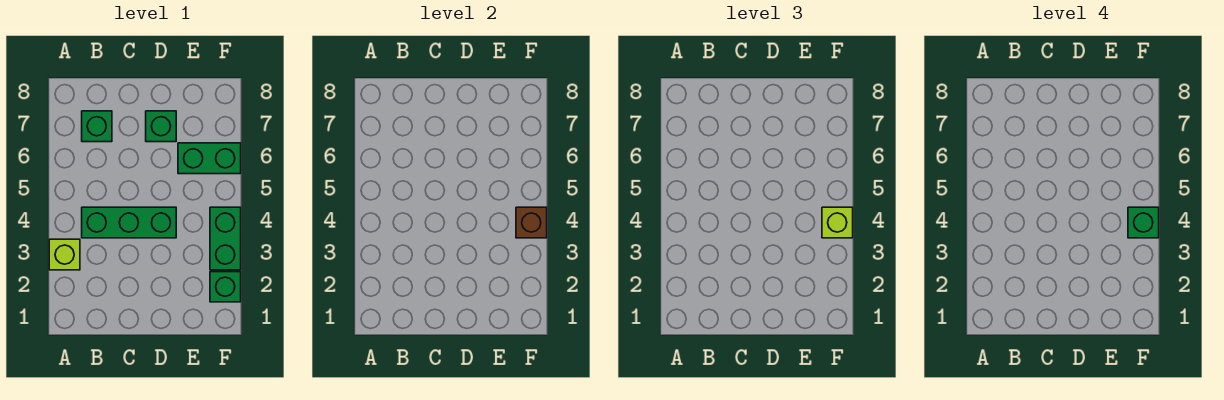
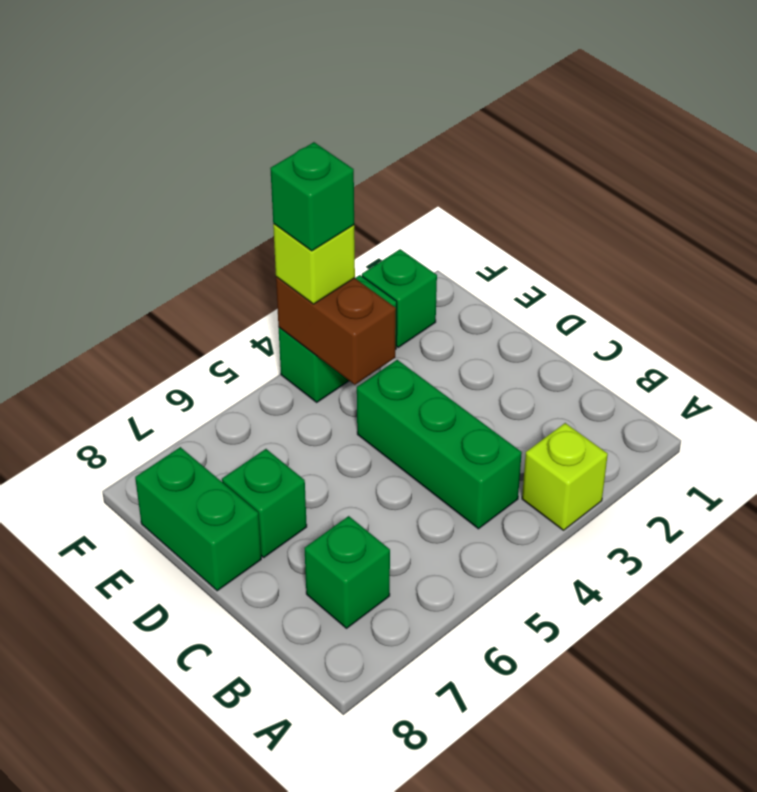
green 1x2 brick [178,143,241,174] -> green 1x2 brick moved to [135,447,261,591]
brown 1x1 brick [516,207,547,238] -> brown 1x2 brick [276,277,396,385]

